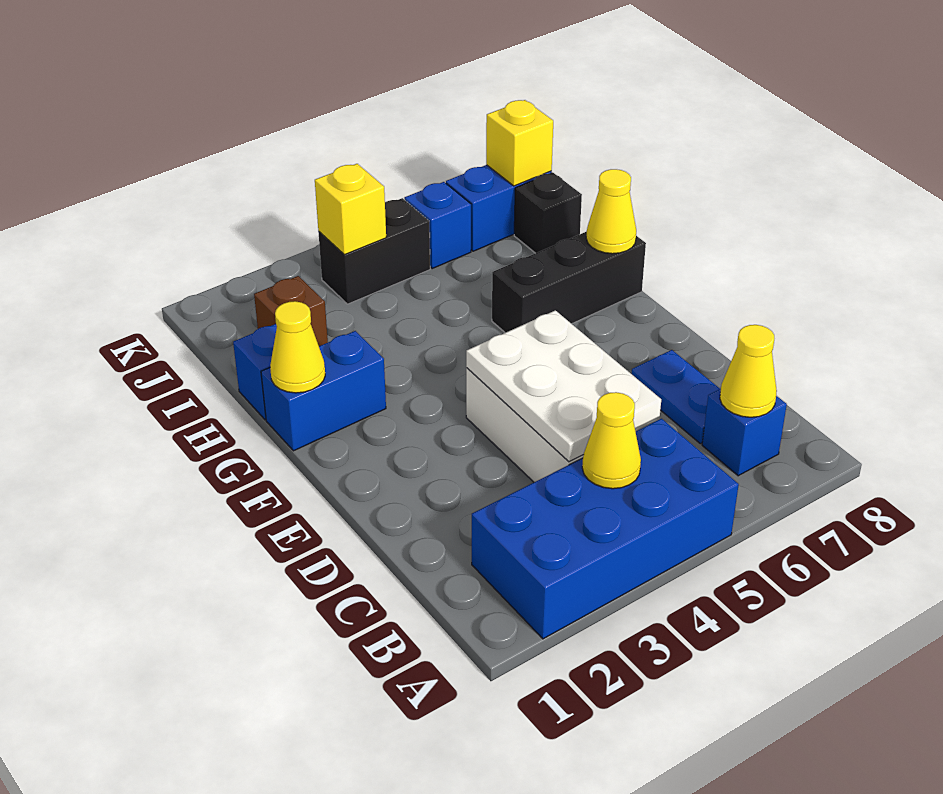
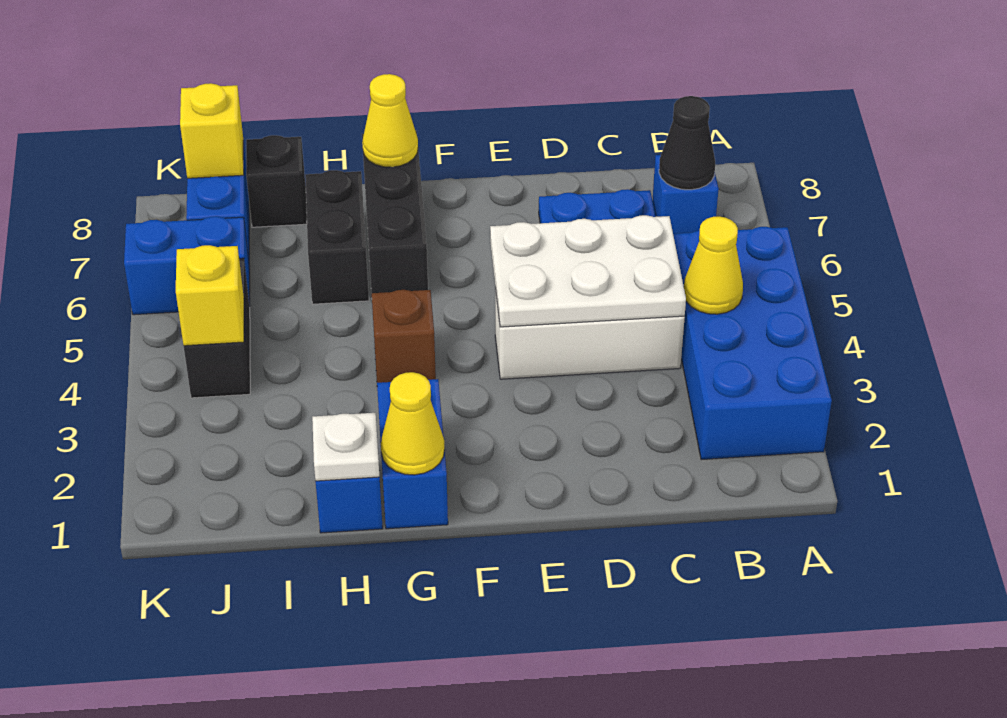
yellow 1x1 cone [720,325,777,417] -> black 1x1 cone [659,96,715,190]
none -> white 1x1 plate [312,413,379,481]
none -> black 1x2 brick [305,170,369,304]
brown 1x1 brick [254,276,328,346] -> brown 1x1 brick moved to [372,290,436,383]
blue 1x1 brick [404,182,471,268] -> blue 1x2 brick [124,216,250,315]

